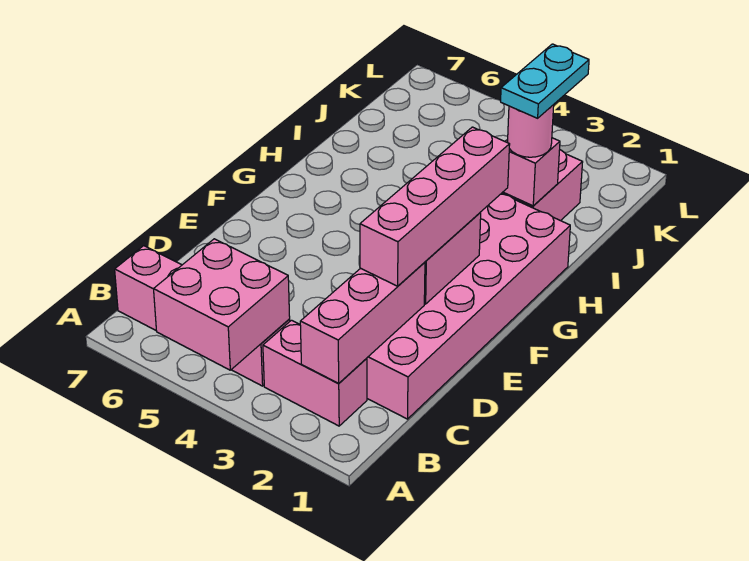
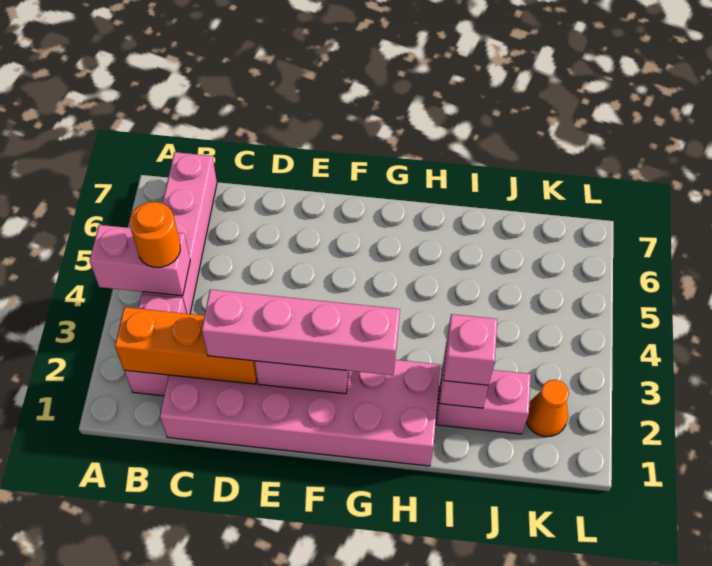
pink 2x2 brick [154,239,290,370] -> pink 1x2 brick [89,225,190,296]
pink 1x3 brick [300,262,425,383] -> orange 1x3 brick [115,307,257,384]
none -> orange 1x1 round brick [129,202,180,267]
pink 1x1 round brick [508,105,554,157] -> pink 1x1 brick [443,314,497,385]
cyan 1x2 plate [501,44,589,118] -> none
none -> orange 1x1 cone [526,380,569,437]

